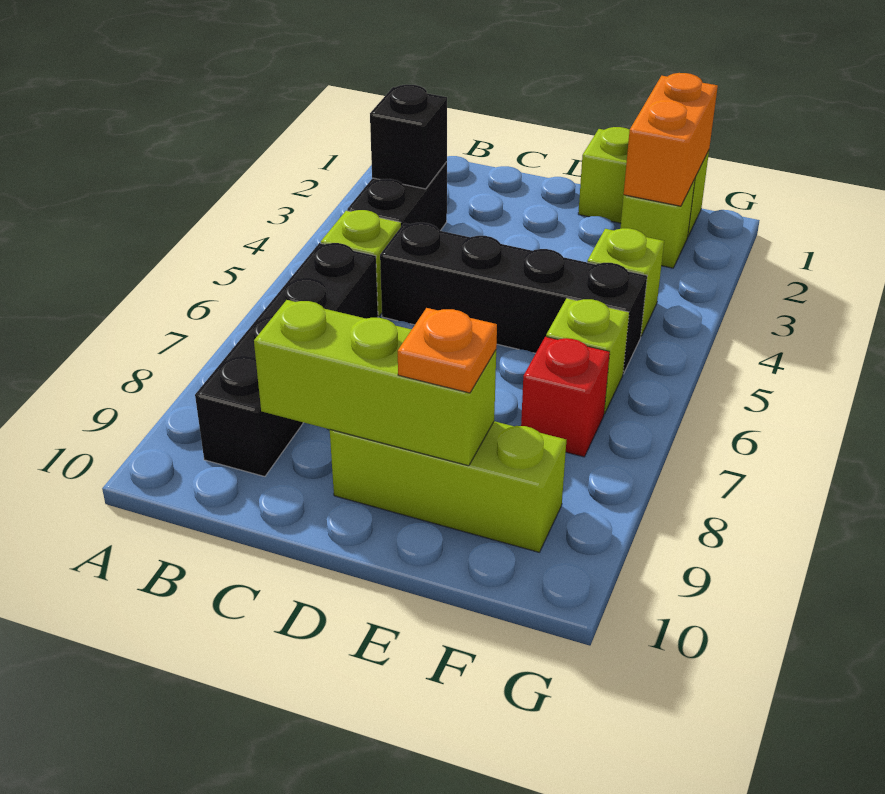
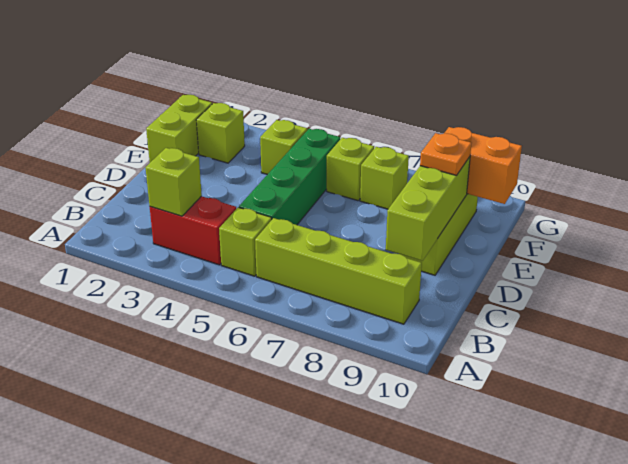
black 1x2 brick [347,162,447,231] -> red 1x2 brick [150,196,236,265]
black 1x1 brick [370,85,447,189] -> lime 1x1 brick [145,148,202,216]
black 1x4 brick [195,243,378,477] -> lime 1x4 brick [255,218,422,324]
black 1x4 brick [380,223,647,374] -> green 1x4 brick [239,129,340,225]
orange 1x2 brick [624,73,718,206] -> orange 1x2 brick moved to [444,127,522,204]
red 1x1 brick [521,337,610,457] -> lime 1x1 brick [360,147,409,209]

